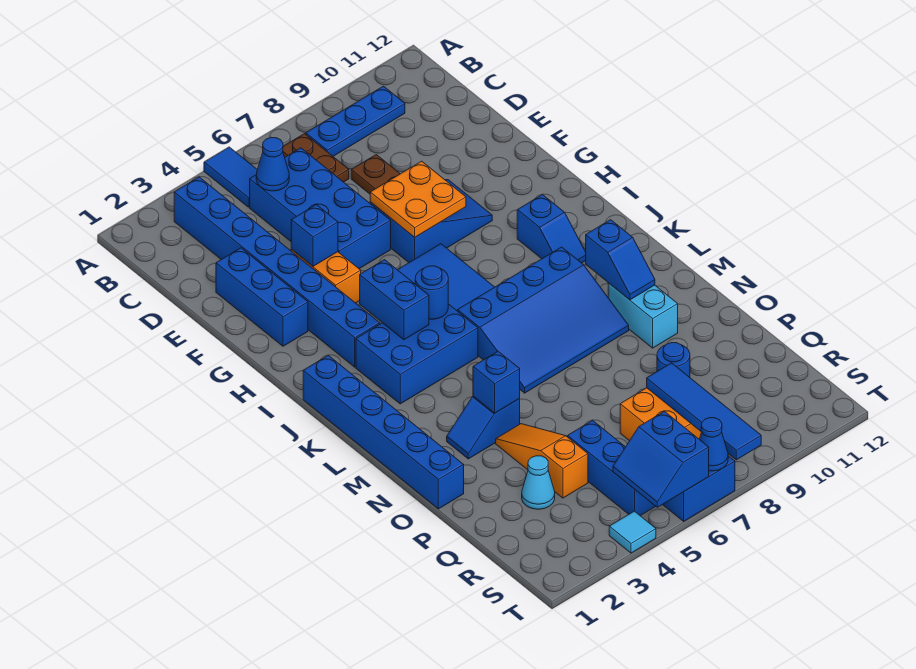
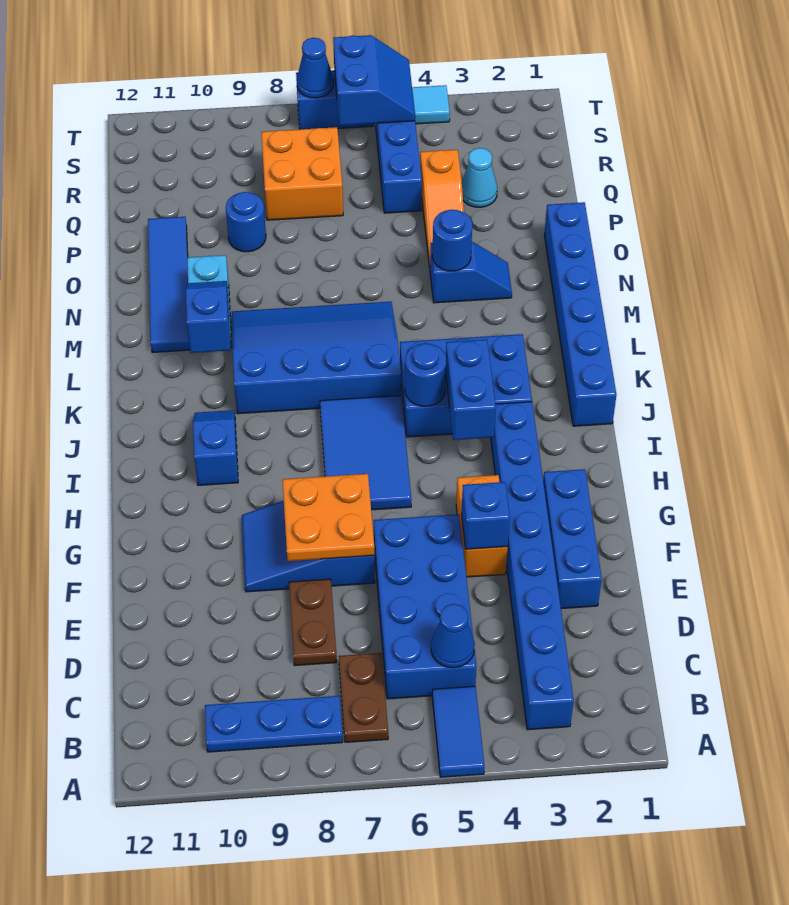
blue 1x1 brick [473,351,520,413] -> blue 1x1 round brick [432,210,472,271]
blue 1x4 tile [647,363,761,460] -> blue 1x4 tile moved to [148,217,190,353]

